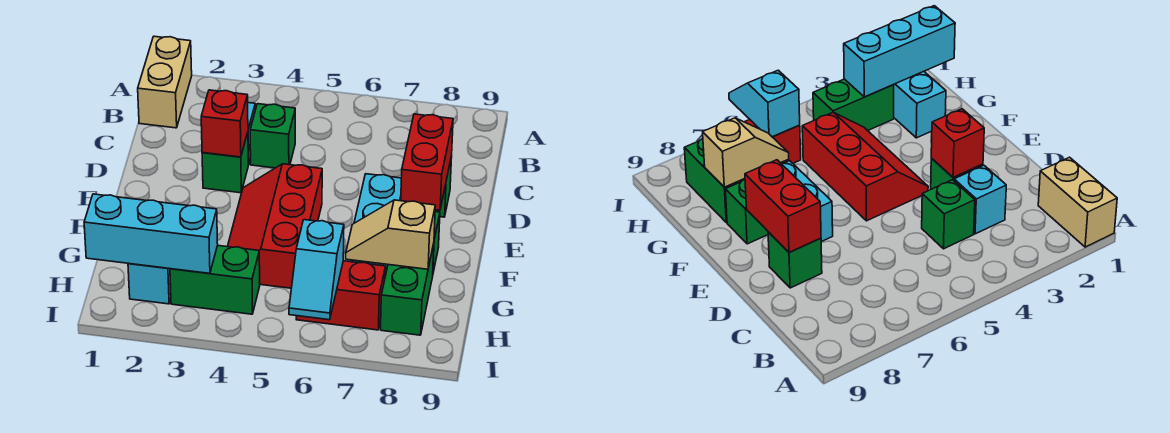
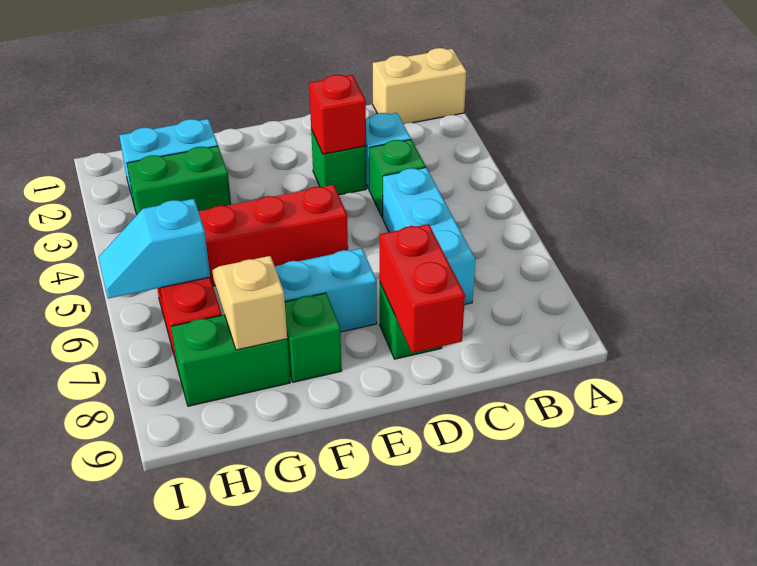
red 1x2 brick [401,114,453,210] -> red 1x2 brick turned to [380,224,465,353]
cyan 1x3 brick [84,194,218,273] -> cyan 1x3 brick moved to [383,168,475,305]
green 1x2 brick [170,245,260,314] -> green 1x2 brick turned to [127,146,231,215]

